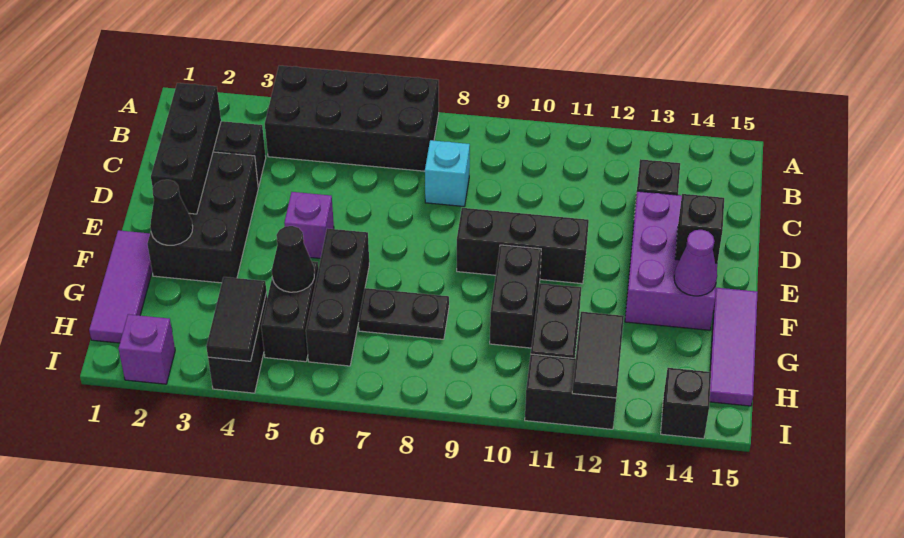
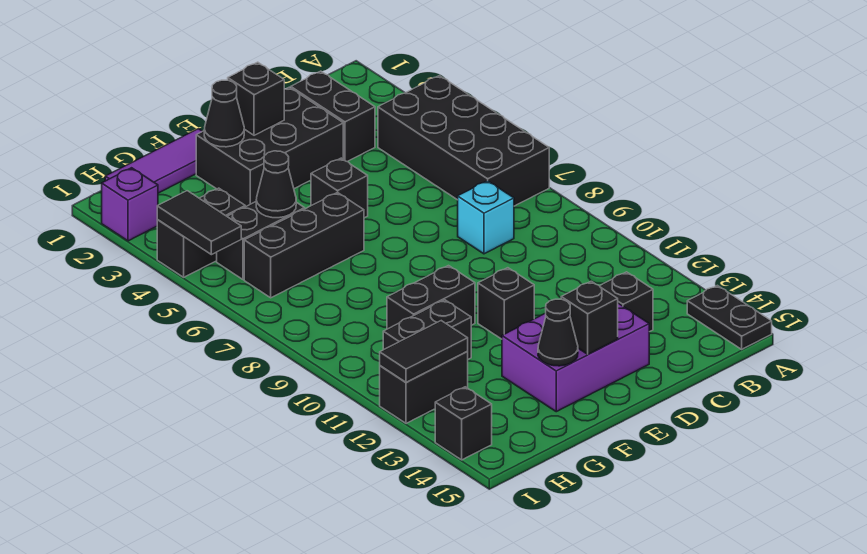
black 1x3 brick [151,83,221,214] -> black 1x1 brick [228,62,284,135]
purple 1x1 brick [284,192,334,259] -> black 1x1 brick [311,158,368,218]
black 1x3 brick [457,208,589,284] -> black 1x1 brick [478,268,534,339]
purple 1x1 cone [674,230,717,296] -> black 1x1 cone [538,299,578,366]
purple 1x3 tile [710,288,758,406] -> none
black 1x2 plate [358,288,449,339] -> black 1x2 plate moved to [687,285,772,349]
black 1x2 tile [206,277,267,361] -> black 1x2 tile turned to [157,191,241,255]
black 1x2 brick [525,354,616,429] -> black 1x2 brick turned to [380,352,468,423]

